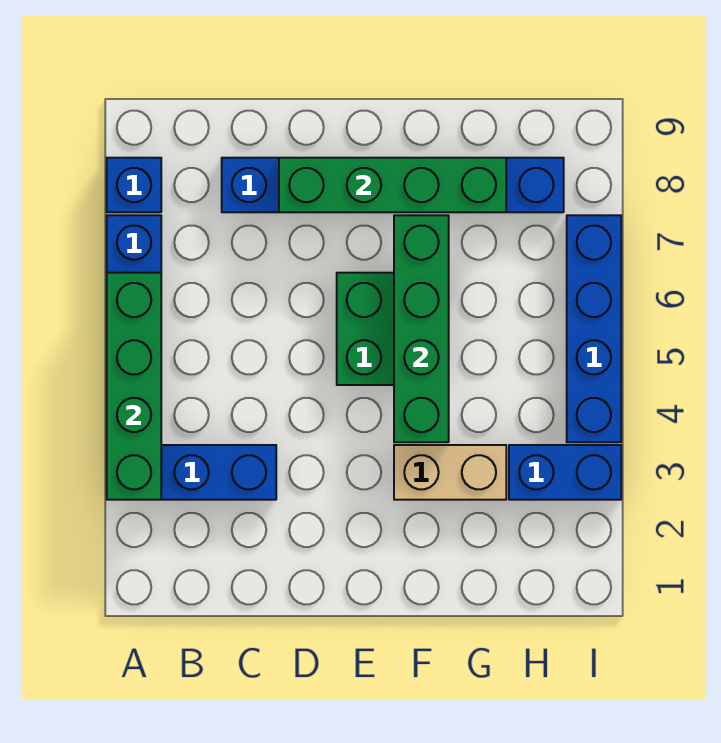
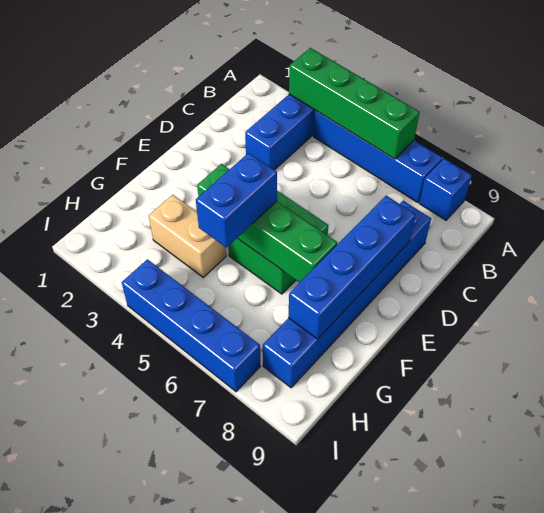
green 1x4 brick [279,158,506,212] -> blue 1x4 brick [288,196,416,339]
tan 1x2 brick [394,445,506,500] -> tan 1x2 brick turned to [149,195,226,277]
blue 1x2 brick [509,445,621,500] -> blue 1x2 brick moved to [196,153,277,248]

